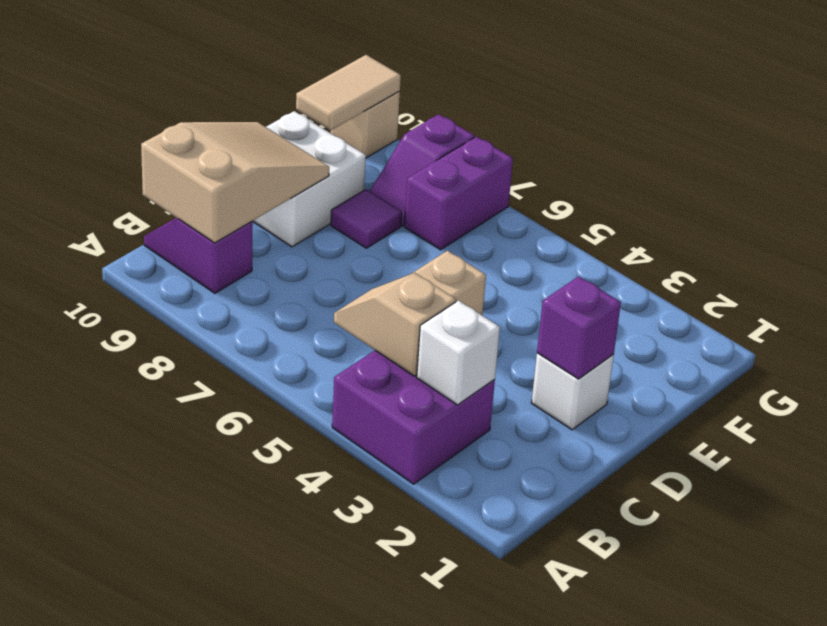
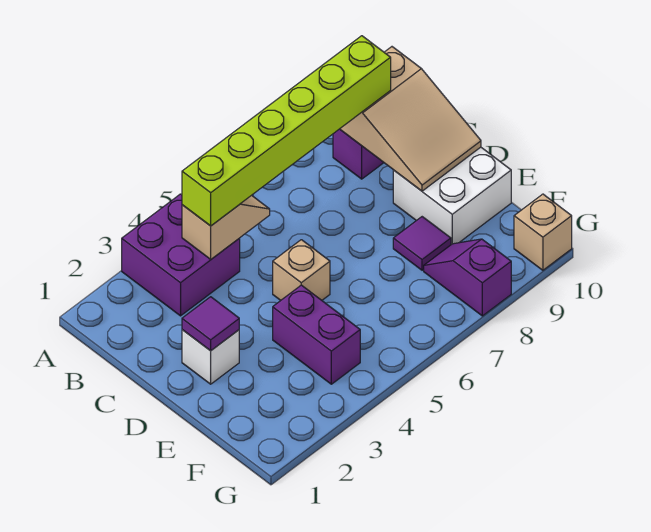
white 1x1 brick [417,300,500,405] -> none
none -> lime 1x6 brick [182,36,391,226]
purple 1x1 brick [537,276,621,379] -> purple 1x1 tile [182,297,239,351]
purple 1x2 brick [404,137,513,250] -> purple 1x2 brick moved to [273,285,360,384]
tan 1x2 tile [296,55,401,131] -> none

